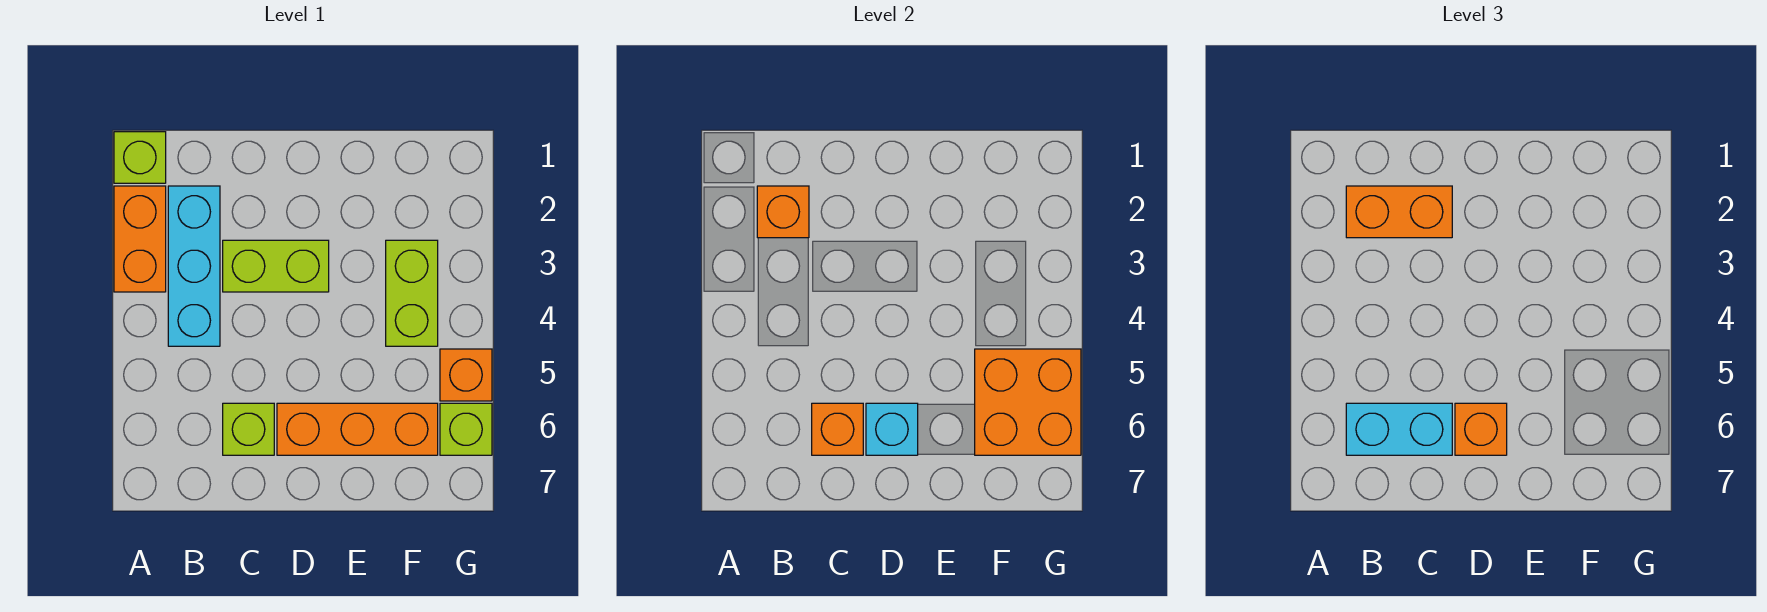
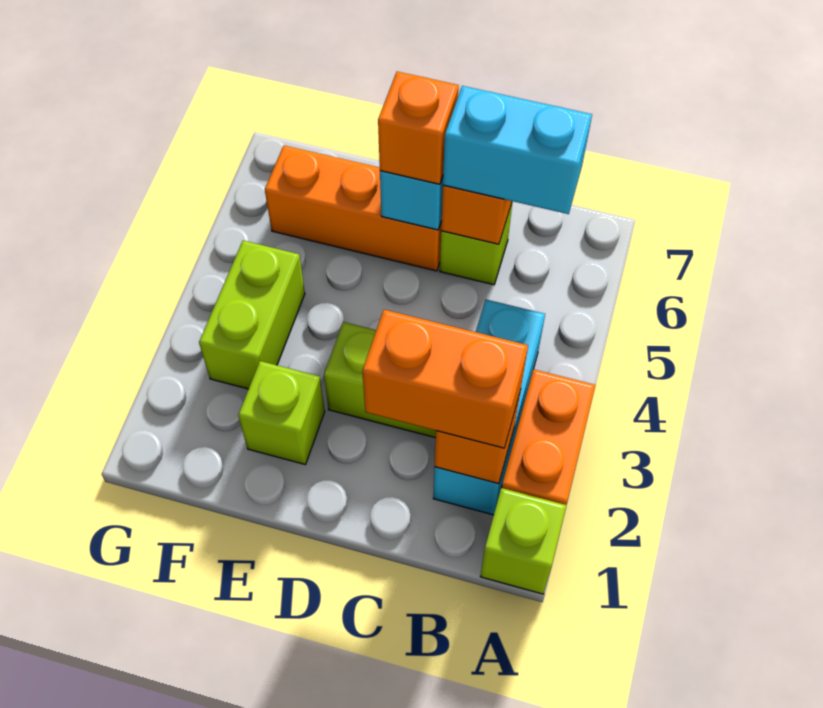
orange 2x2 brick [975,349,1081,455] -> none
orange 1x1 brick [440,349,492,401] -> none
lime 1x1 brick [440,403,492,455] -> lime 1x1 brick moved to [238,361,325,465]

